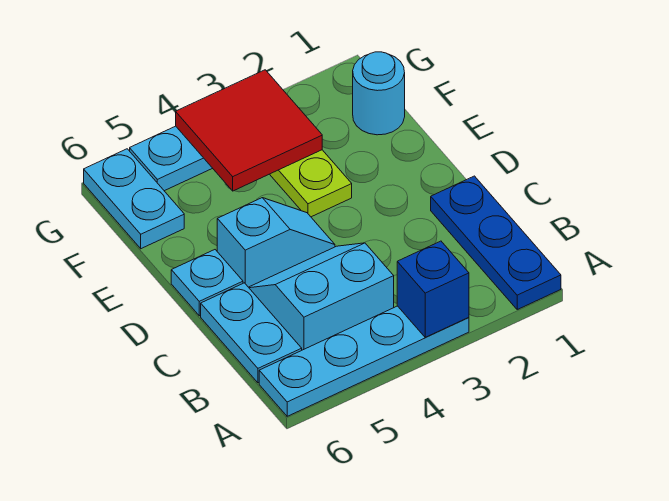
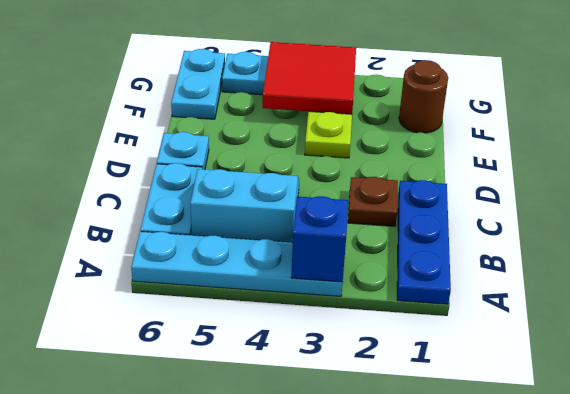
none -> brown 1x1 plate [348,177,398,226]
cyan 1x2 slope [217,198,335,287] -> none
cyan 1x1 round brick [353,52,405,135] -> brown 1x1 round brick [399,60,448,133]

